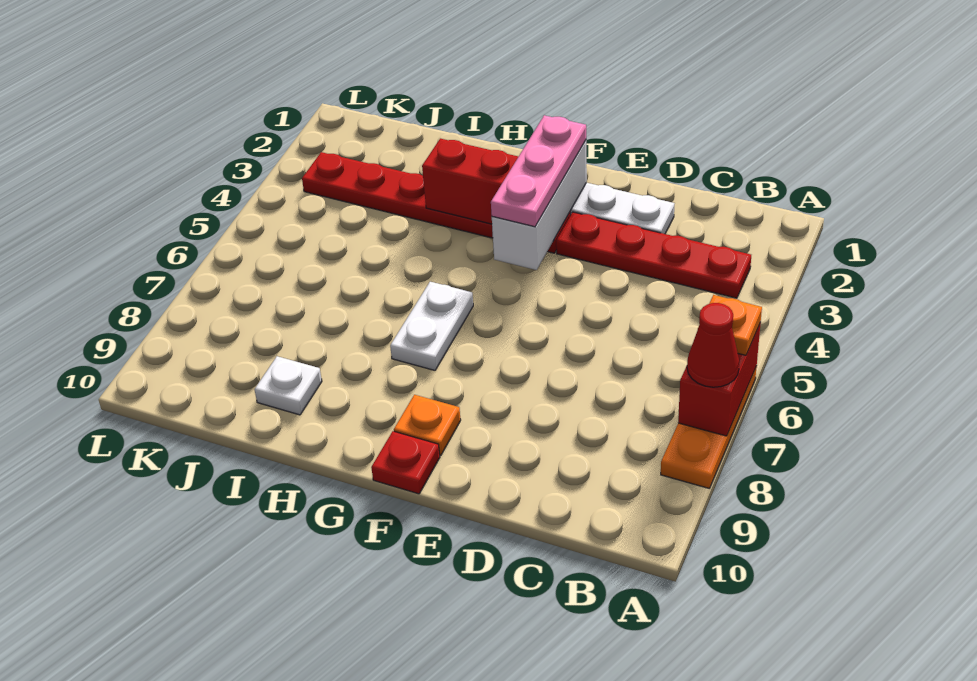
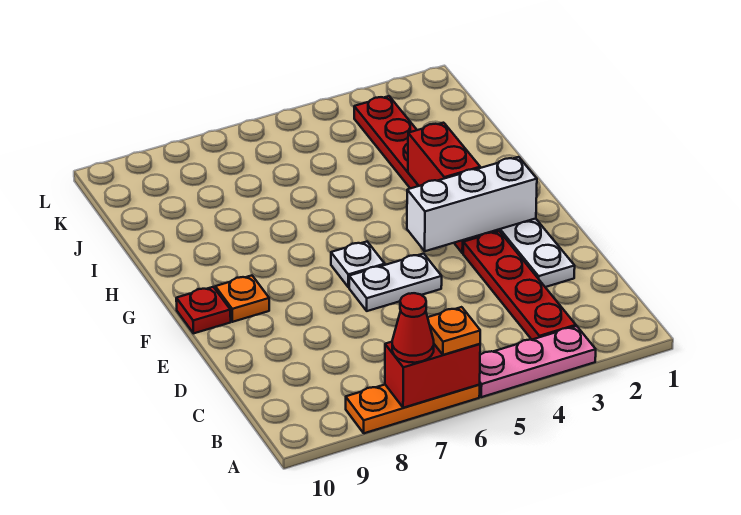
pink 1x3 plate [491,115,586,227] -> pink 1x3 plate moved to [479,326,596,397]
white 1x2 plate [390,282,473,370] -> white 1x2 plate moved to [349,254,442,311]
white 1x1 plate [255,356,322,415] -> white 1x1 plate moved to [331,242,385,287]

